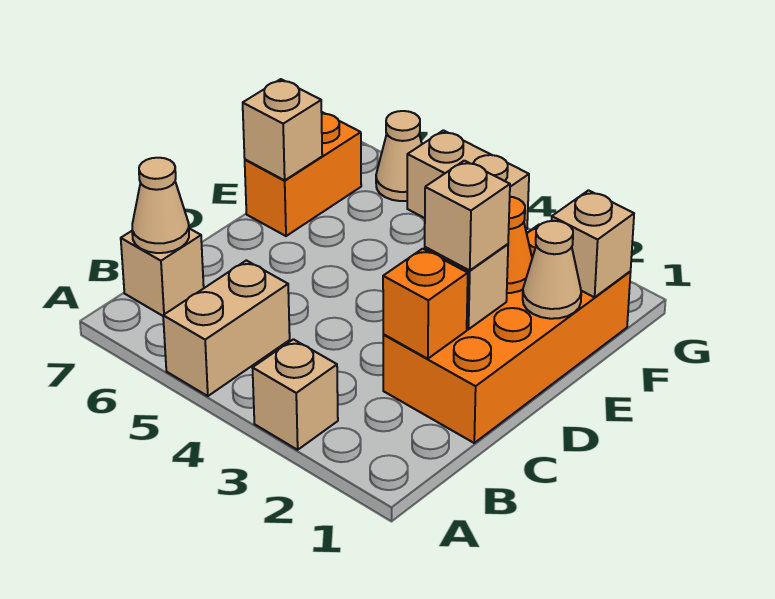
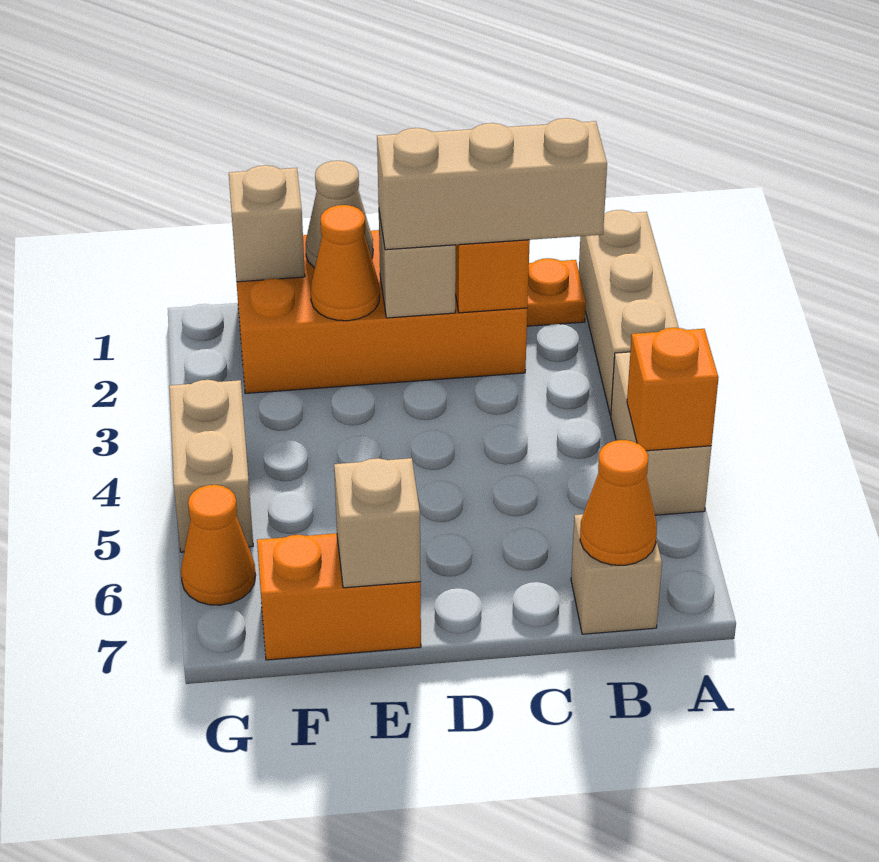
tan 1x1 brick [253,339,338,450] -> tan 1x3 brick [579,210,679,415]
tan 1x2 brick [163,260,290,396] -> tan 1x2 brick turned to [611,352,711,515]
none -> orange 1x1 brick [627,328,719,451]
none -> orange 1x1 plate [527,258,586,326]
tan 1x1 cone [132,158,189,253] -> orange 1x1 cone [580,440,657,565]
tan 1x1 brick [425,161,510,270] -> tan 1x3 brick [377,118,607,250]
tan 1x1 cone [376,111,422,201] -> orange 1x1 cone [181,485,256,605]

